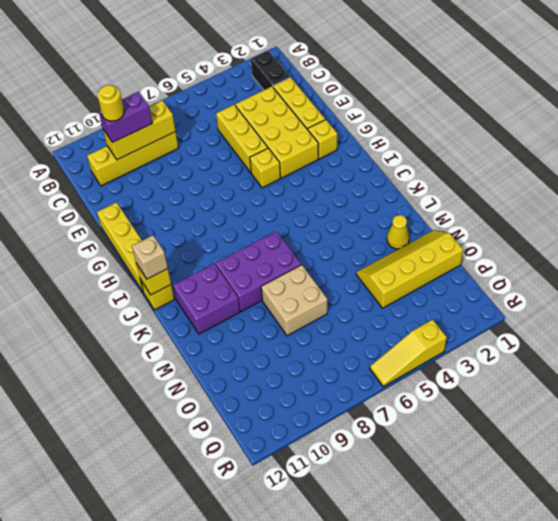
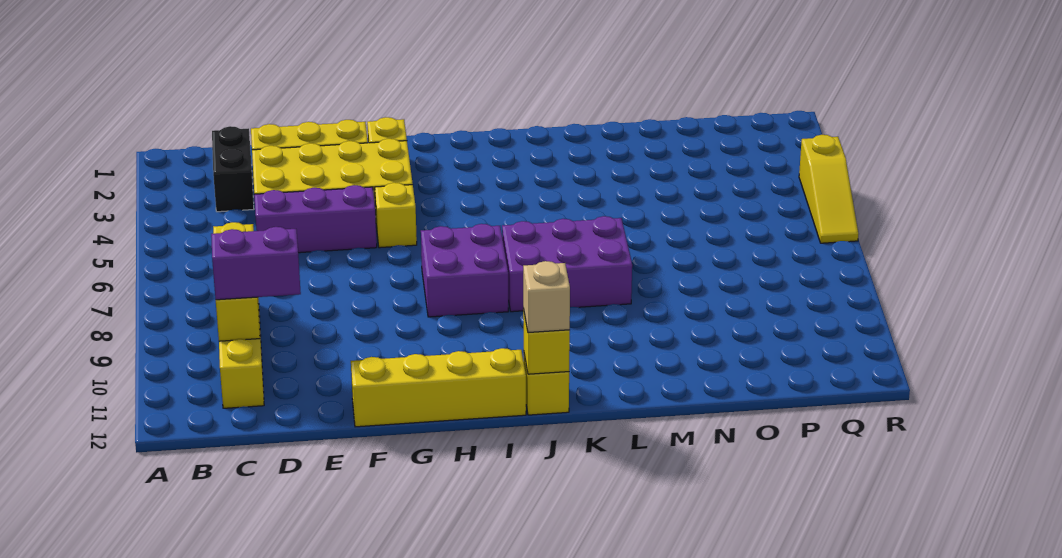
black 1x2 brick [251,51,290,90] -> black 1x2 brick turned to [212,126,254,212]
purple 1x2 brick [98,92,152,142] -> purple 1x2 brick turned to [211,227,301,300]
yellow 1x1 round brick [97,85,124,121] -> none
yellow 1x3 brick [216,105,268,173] -> purple 1x3 brick [254,185,377,253]
purple 2x3 brick [216,231,301,312] -> purple 2x3 brick turned to [502,216,632,312]
purple 2x2 brick [173,263,240,334] -> purple 2x2 brick moved to [421,224,508,317]
yellow 1x1 cone [387,215,409,249] -> none
tan 2x2 brick [261,265,327,336] -> none
yellow 2x4 slope [356,230,463,308] -> none

